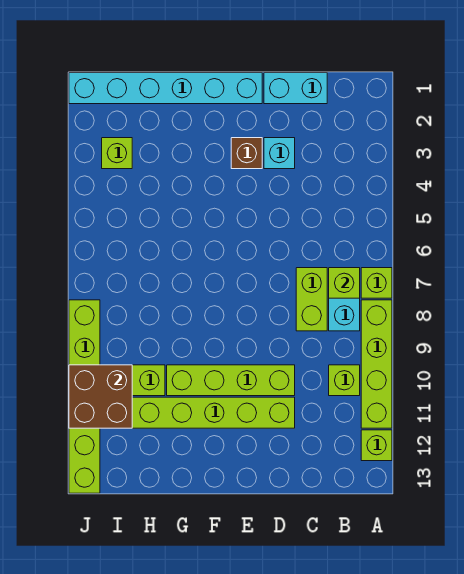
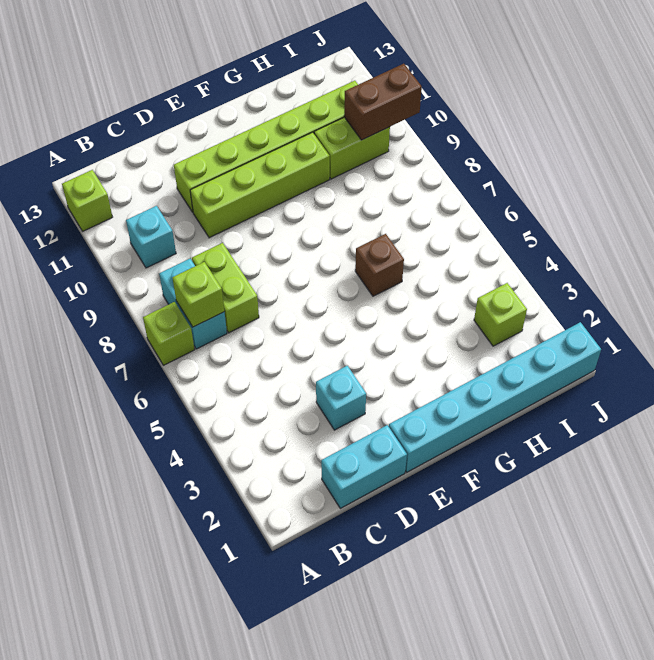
lime 1x4 brick [361,300,392,428] -> none
lime 1x1 brick [329,365,360,396] -> cyan 1x1 brick [126,206,176,268]
brown 1x1 brick [231,138,262,169] -> brown 1x1 brick moved to [355,234,404,296]
brown 2x2 brick [69,365,132,428] -> brown 1x2 brick [344,64,422,140]
lime 1x6 brick [69,300,100,493] -> none

